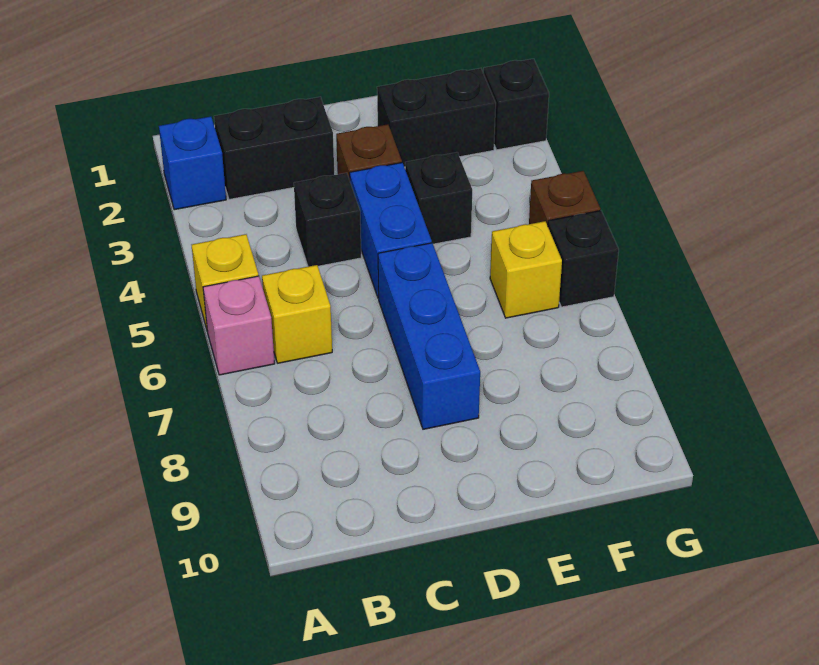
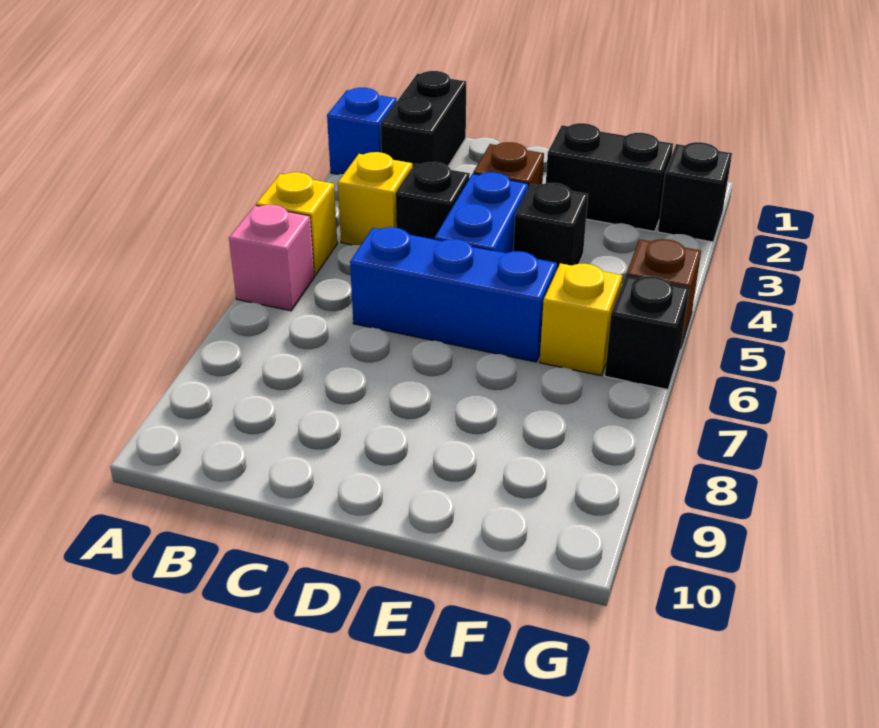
black 1x2 brick [214,97,334,199] -> black 1x2 brick turned to [380,71,466,167]
yellow 1x1 brick [262,265,332,363] -> yellow 1x1 brick moved to [338,152,412,245]
blue 1x3 brick [378,243,480,429] -> blue 1x3 brick turned to [350,227,557,362]

